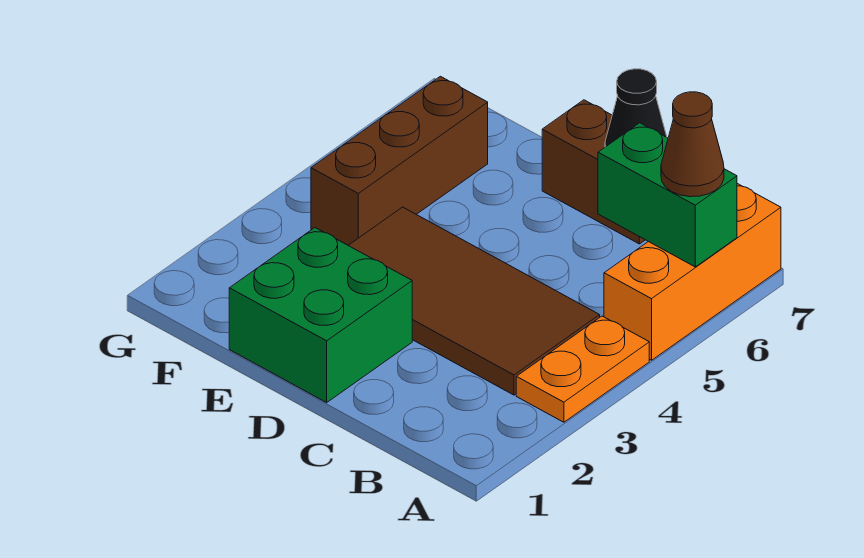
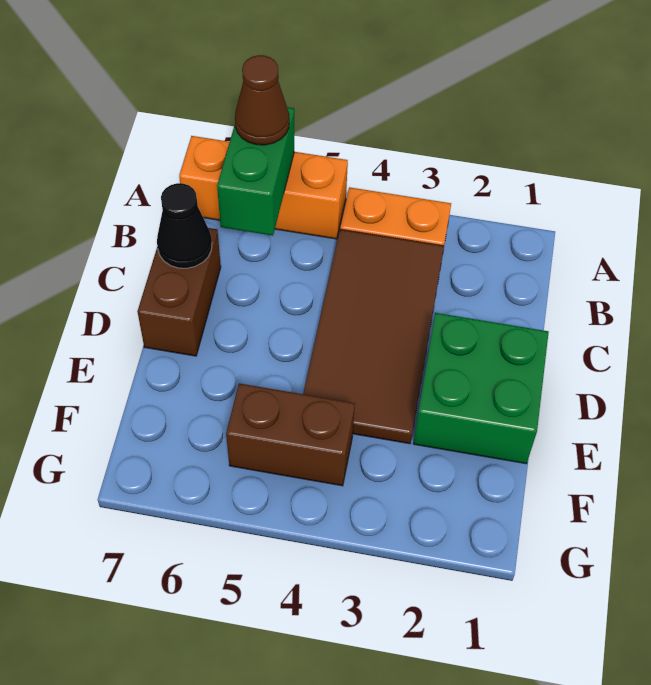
brown 1x3 brick [311,76,488,245] -> brown 1x2 brick [226,383,355,486]

